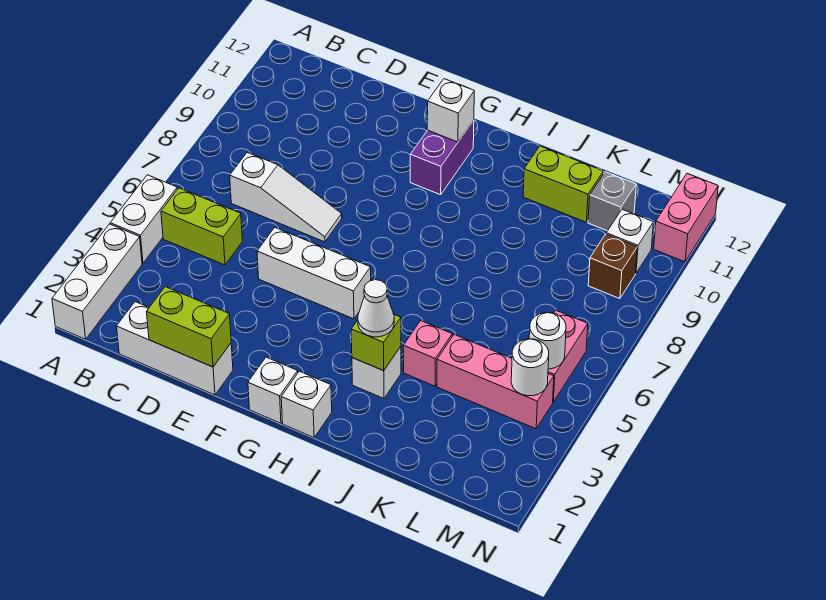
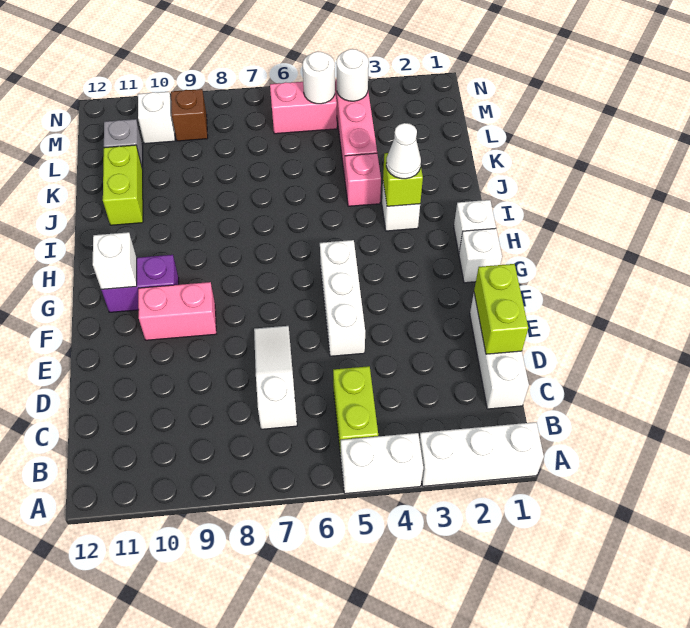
pink 1x2 brick [654,174,718,262] -> pink 1x2 brick moved to [138,282,216,340]

